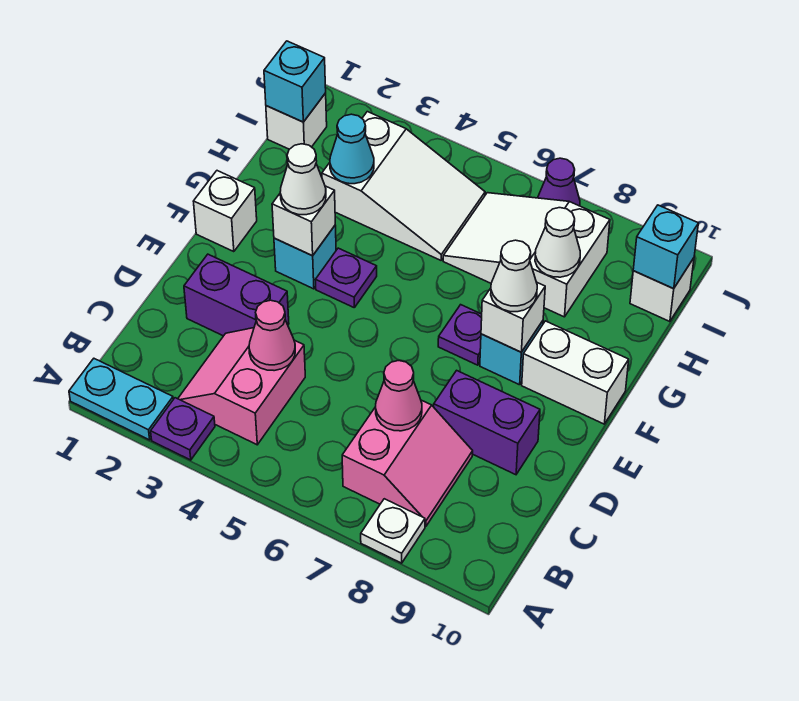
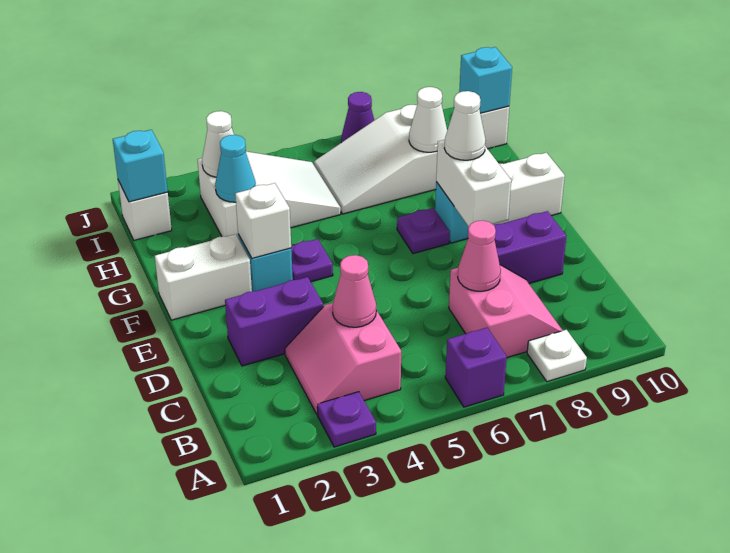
cyan 1x2 plate [69,359,173,440] -> none
none -> purple 1x1 brick [445,328,507,407]
white 1x1 brick [193,171,257,252] -> white 1x2 brick [155,234,252,320]
white 1x1 cone [280,144,326,215] -> white 1x1 cone moved to [202,111,234,177]
white 1x1 brick [481,282,545,352] -> white 1x2 brick [436,140,511,227]

